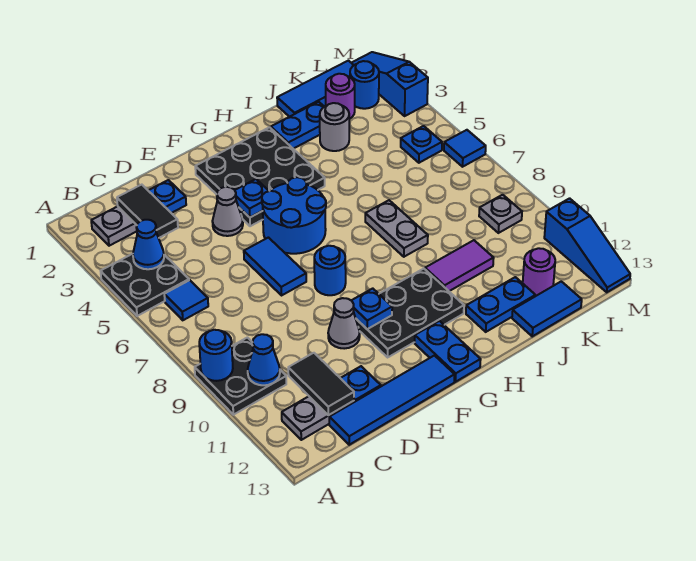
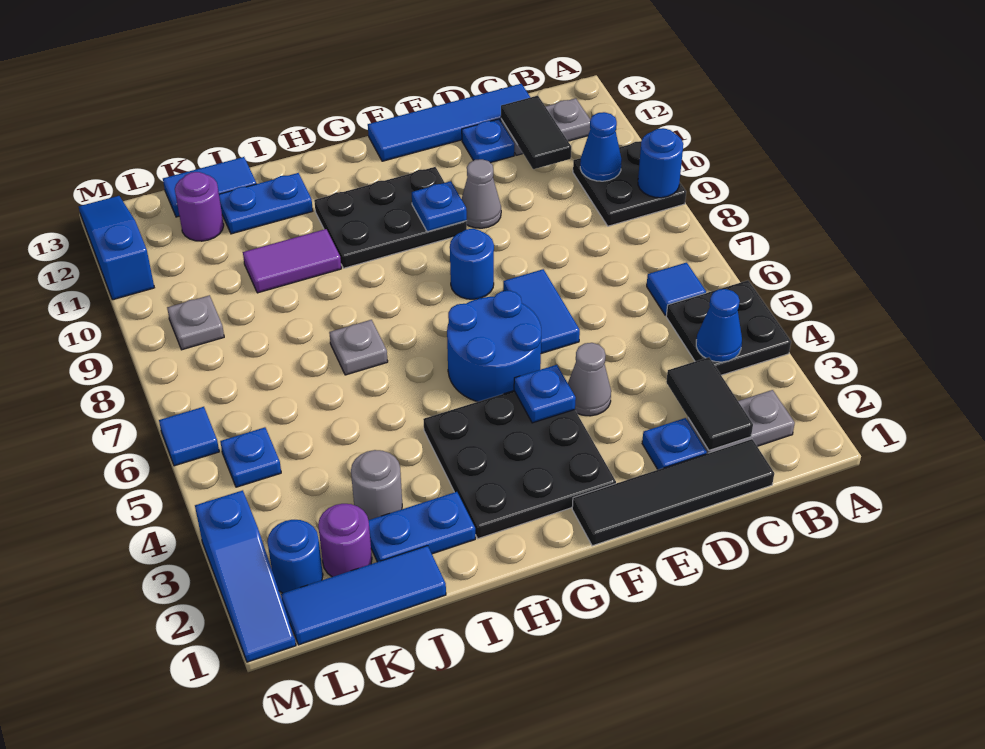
none -> black 1x4 tile [572,439,774,546]
blue 1x2 plate [415,321,481,382] -> none
grey 1x2 plate [365,200,428,257] -> grey 1x1 plate [329,320,388,375]

